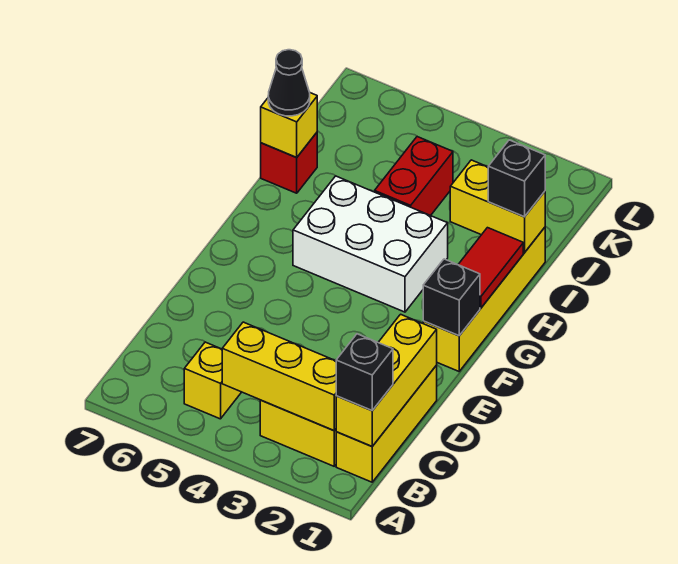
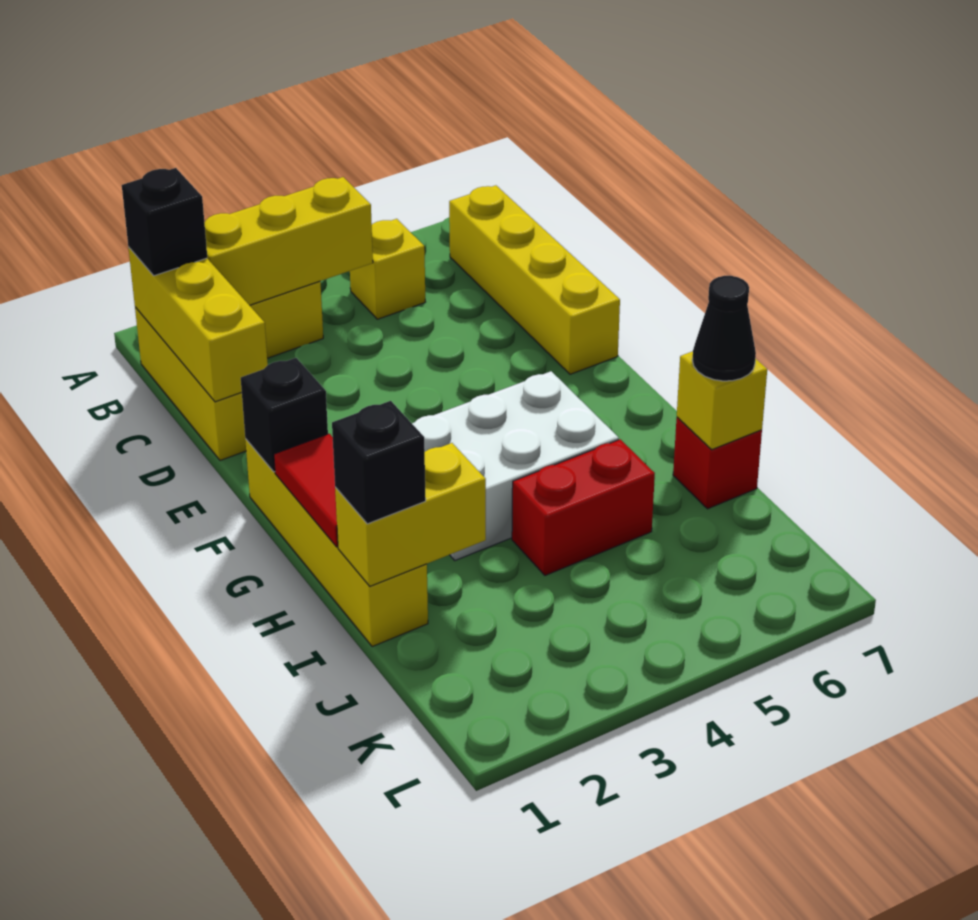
none -> yellow 1x4 brick [449,185,620,374]
red 1x2 brick [375,137,453,216] -> red 1x2 brick turned to [512,439,655,575]

